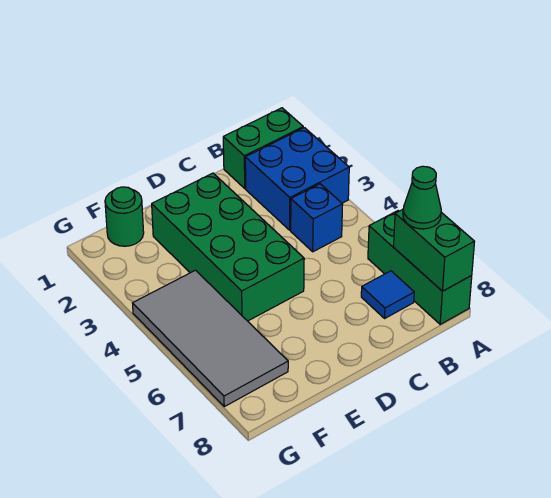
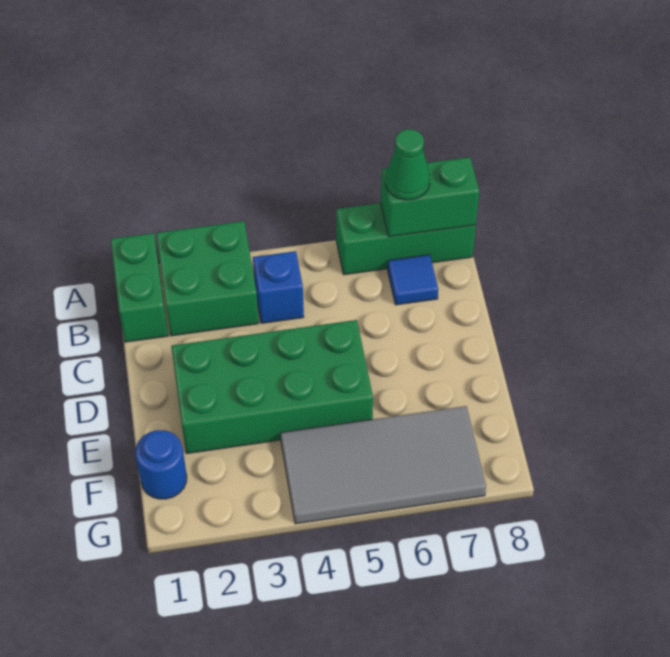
blue 2x2 brick [245,128,349,230] -> green 2x2 brick [156,221,259,336]
green 1x1 round brick [105,187,144,246] -> blue 1x1 round brick [135,430,187,499]

